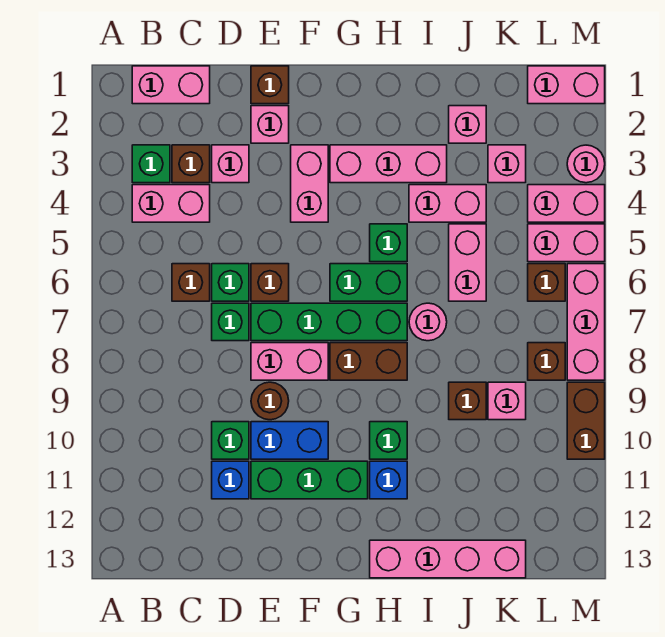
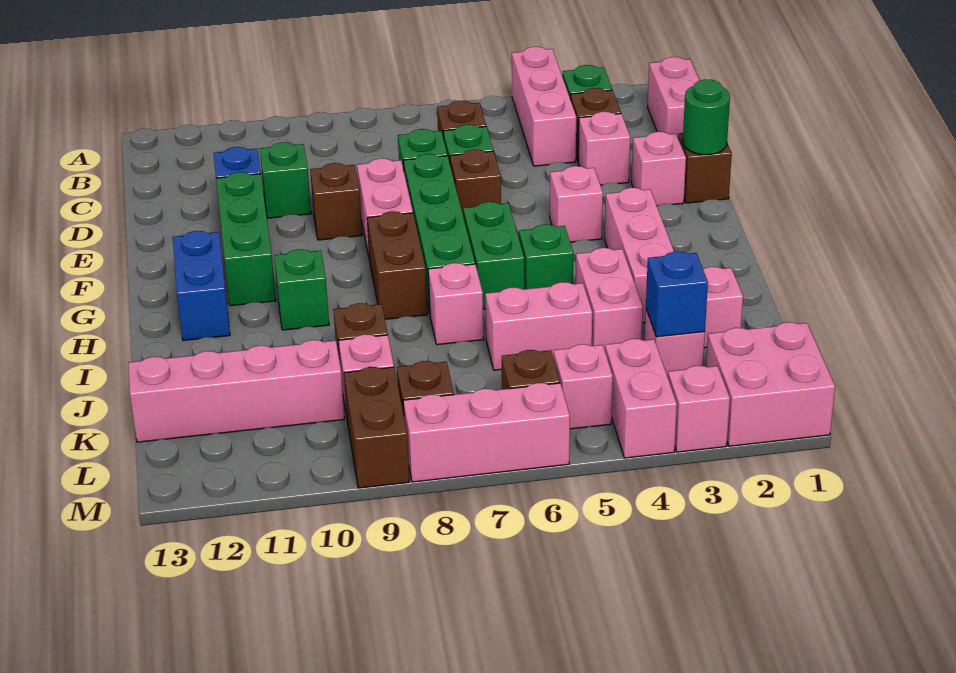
pink 1x2 brick [132,185,210,222] -> pink 1x3 brick [512,47,576,166]
none -> green 1x1 round brick [683,79,730,155]
brown 1x1 round brick [251,382,289,420] -> brown 1x1 brick [310,163,362,240]
blue 1x2 brick [251,422,328,459] -> blue 1x2 brick moved to [173,231,230,341]
pink 1x2 brick [291,145,328,222] -> pink 1x1 brick [550,166,603,242]
blue 1x1 brick [370,461,407,499] -> blue 1x1 brick moved to [646,252,708,337]
pink 1x4 brick [370,540,526,578] -> pink 1x4 brick turned to [128,340,344,442]
pink 1x1 round brick [409,303,447,341] -> pink 1x1 brick [428,263,484,345]
pink 1x2 brick [528,66,605,104] -> pink 2x2 brick [706,322,835,446]
pink 1x2 brick [528,224,605,262] -> pink 1x1 brick [553,344,613,429]
pink 1x1 round brick [567,145,605,183] -> pink 1x1 brick [668,366,730,452]
brown 1x2 brick [567,382,605,459] -> brown 1x2 brick turned to [344,367,409,488]

